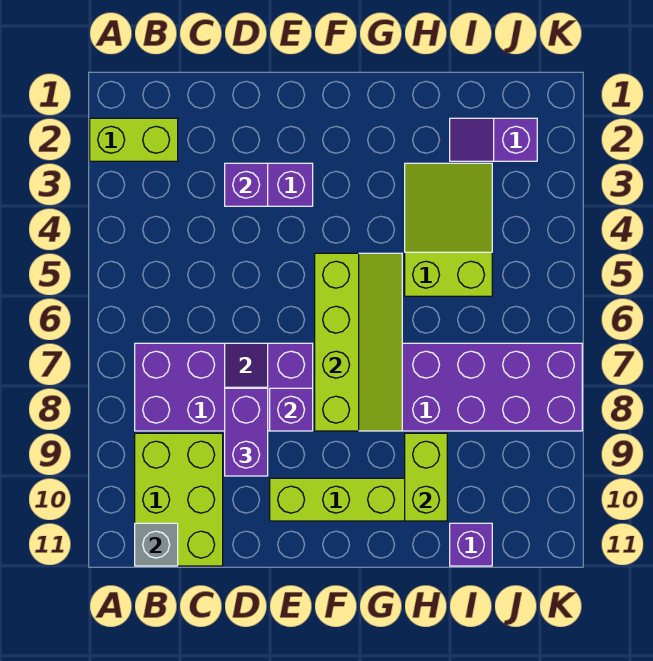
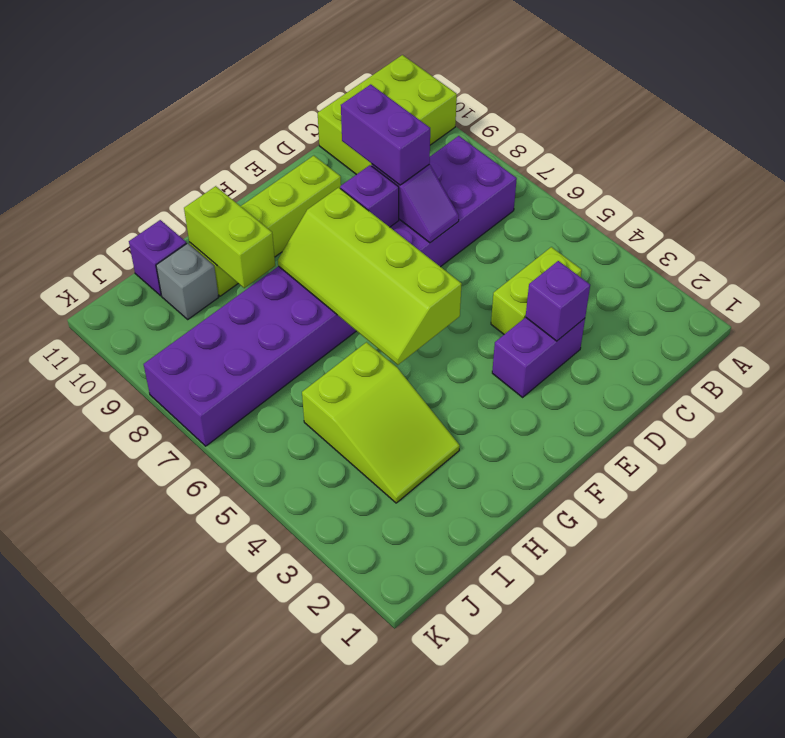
lime 1x2 brick [90,118,178,161] -> lime 1x2 brick moved to [491,247,582,334]
lime 2x3 brick [135,433,223,566] -> lime 2x3 brick turned to [318,55,457,175]
grey 1x1 brick [135,523,178,566] -> grey 1x1 brick moved to [156,243,219,319]
purple 1x2 slope [450,118,537,161] -> none

